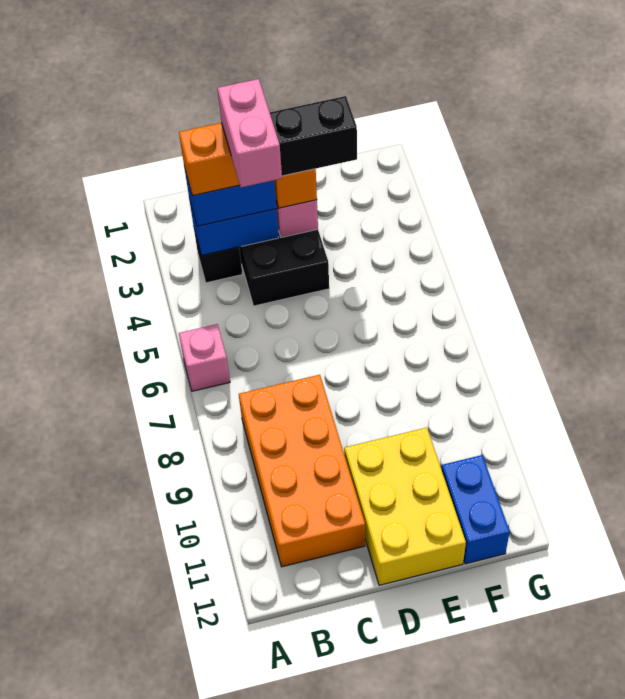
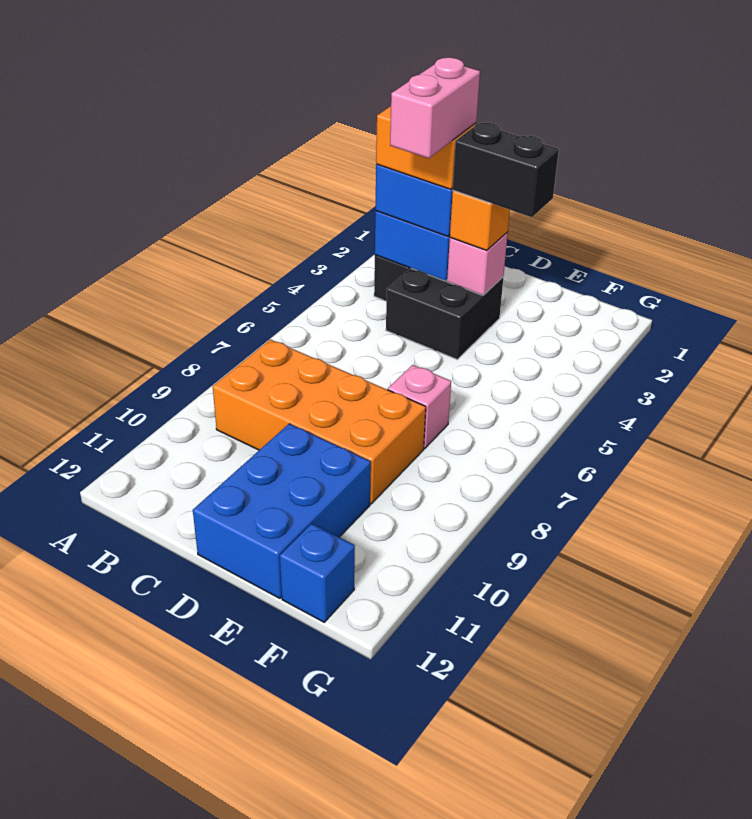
pink 1x1 brick [179,324,230,391] -> pink 1x1 brick moved to [388,365,451,448]
orange 2x4 brick [239,375,365,567] -> orange 2x4 brick turned to [213,340,426,504]
yellow 2x3 brick [344,428,466,585] -> blue 2x3 brick [193,424,371,598]
blue 1x2 brick [441,455,510,564] -> blue 1x1 brick [280,524,355,622]

